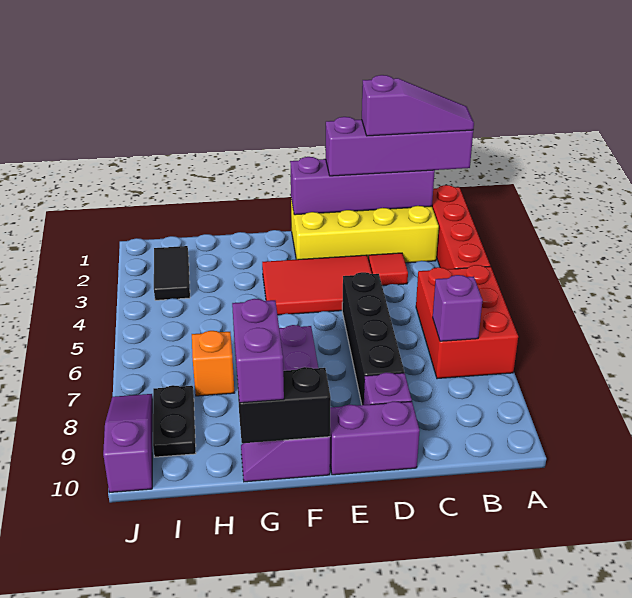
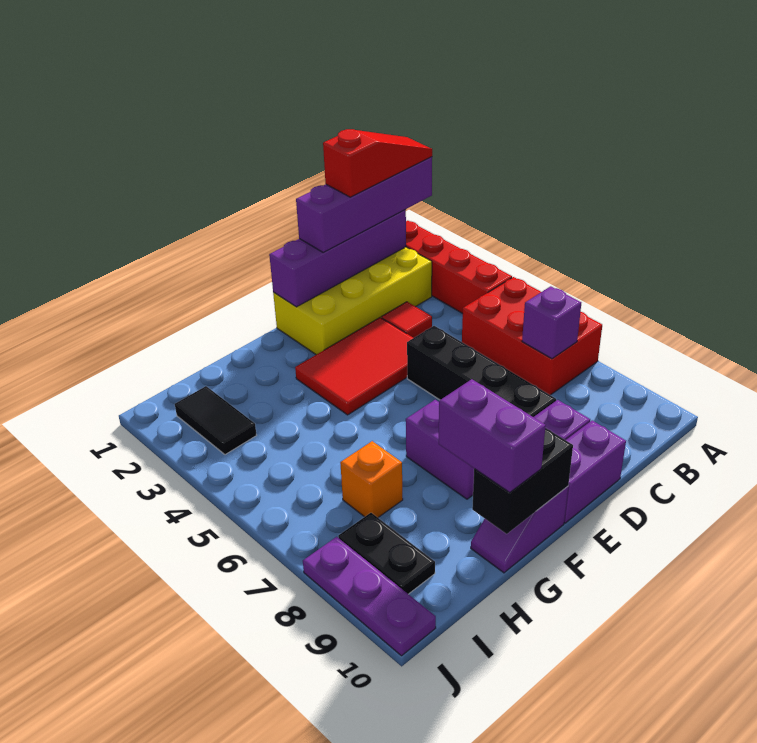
purple 1x3 slope [362,75,474,136] -> red 1x3 slope [323,129,432,197]
purple 1x3 slope [103,394,153,492] -> purple 1x3 plate [303,537,436,656]

